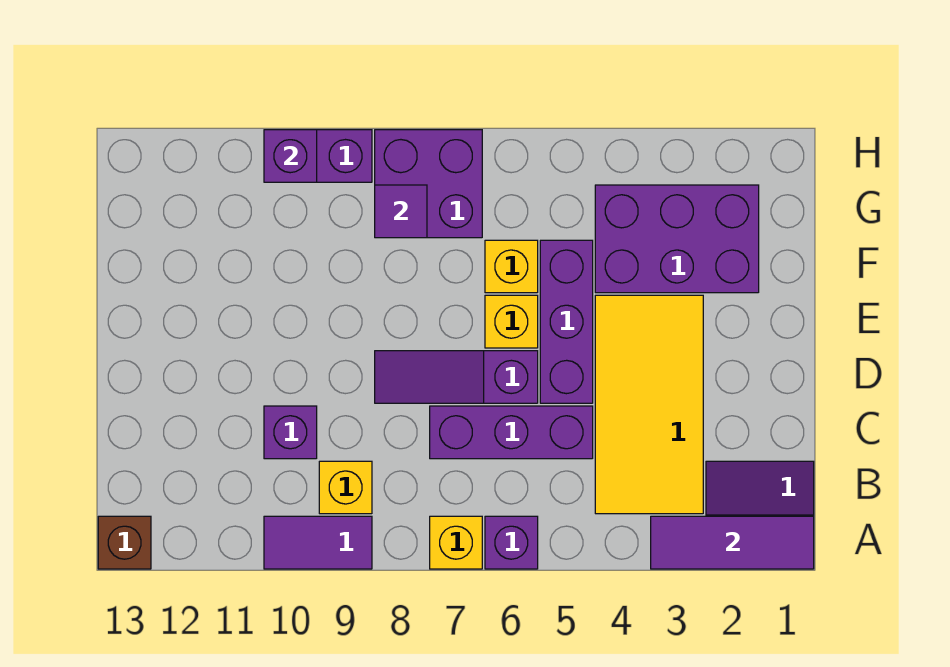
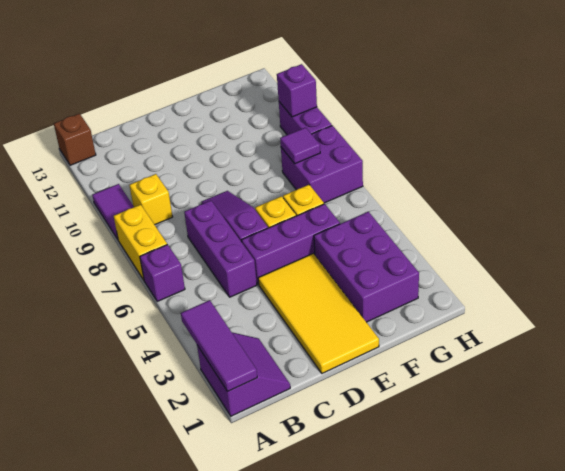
yellow 1x1 brick [430,516,482,569] -> yellow 1x2 brick [114,205,167,280]
yellow 2x4 tile [595,295,703,514] -> yellow 2x4 tile turned to [258,253,379,373]
purple 1x1 brick [264,406,317,459] -> none

